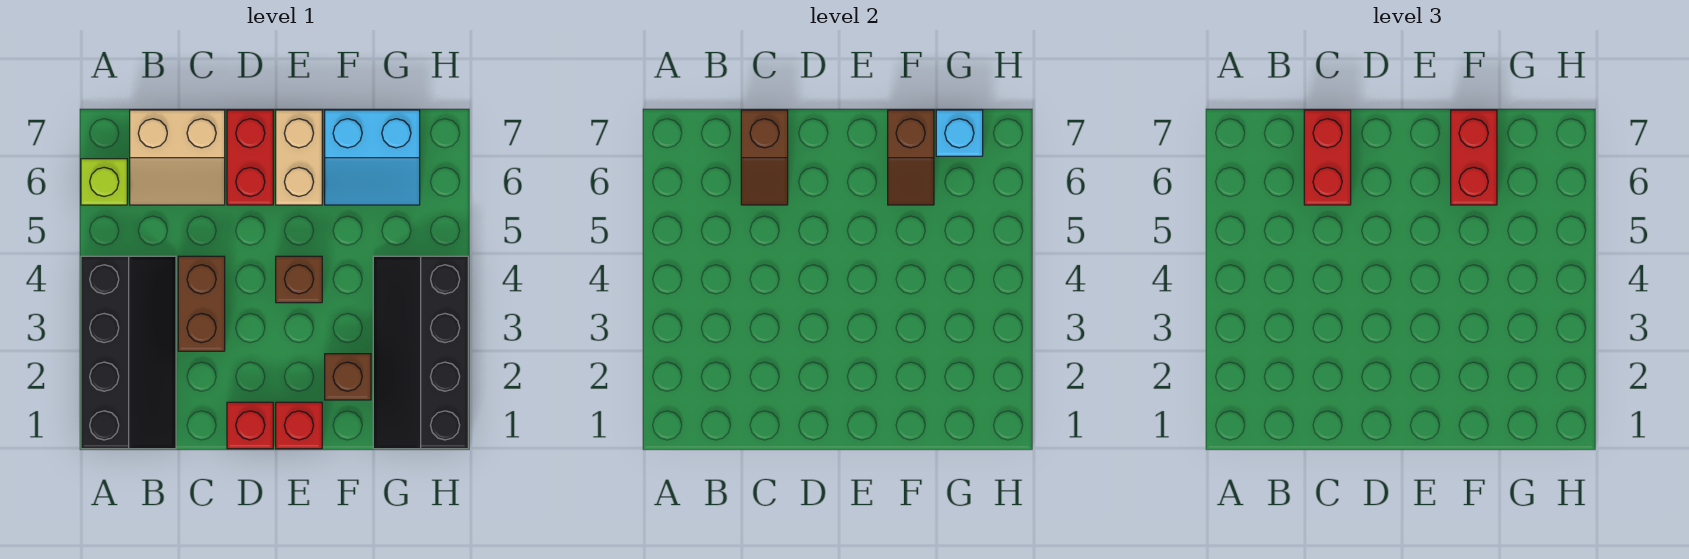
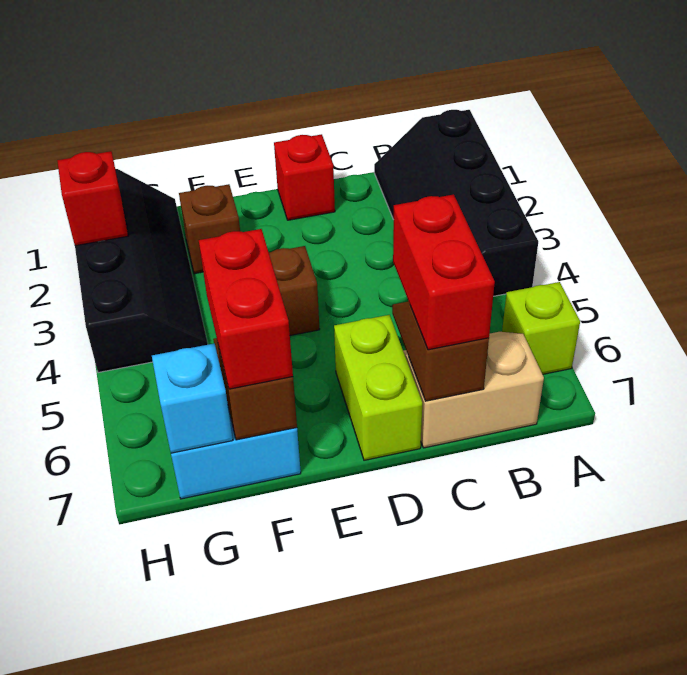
brown 1x2 brick [178,256,225,351] -> none
red 1x2 brick [227,110,273,205] -> lime 1x2 brick [334,315,422,460]
red 1x1 brick [276,402,322,449] -> red 1x1 brick moved to [57,151,128,246]
tan 1x2 brick [276,110,322,205] -> none

